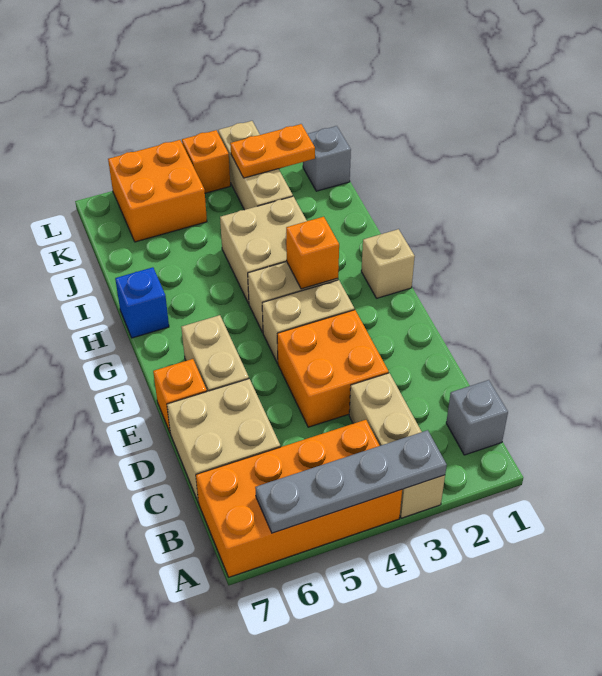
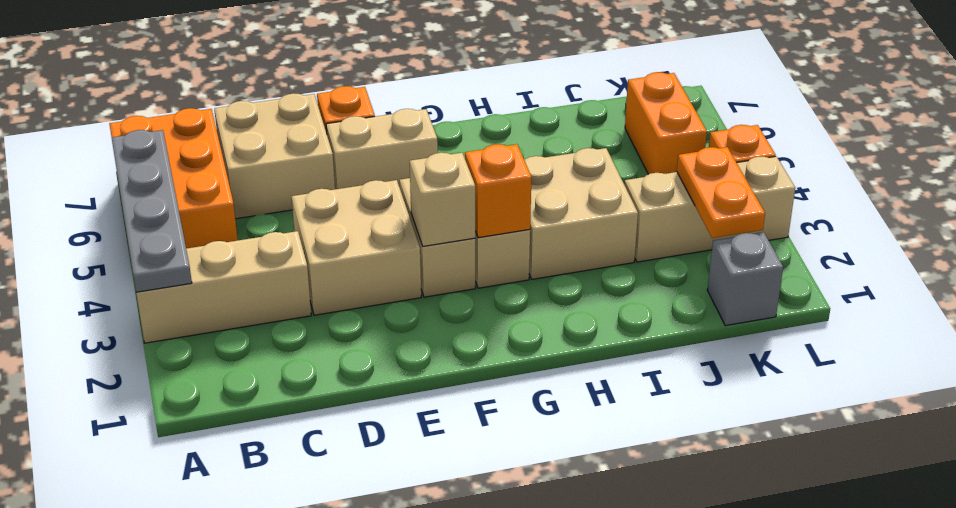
orange 2x4 brick [196,420,402,577] -> orange 2x3 brick [109,108,238,249]
grey 1x1 brick [446,380,508,455] -> none
orange 2x2 brick [277,310,389,427] -> tan 2x2 brick [291,180,421,315]
tan 1x1 brick [361,229,415,298] -> tan 1x1 brick moved to [410,153,475,246]
blue 1x1 brick [115,267,169,338] -> none
orange 2x2 brick [108,140,207,242] -> orange 1x2 brick [625,72,707,174]

